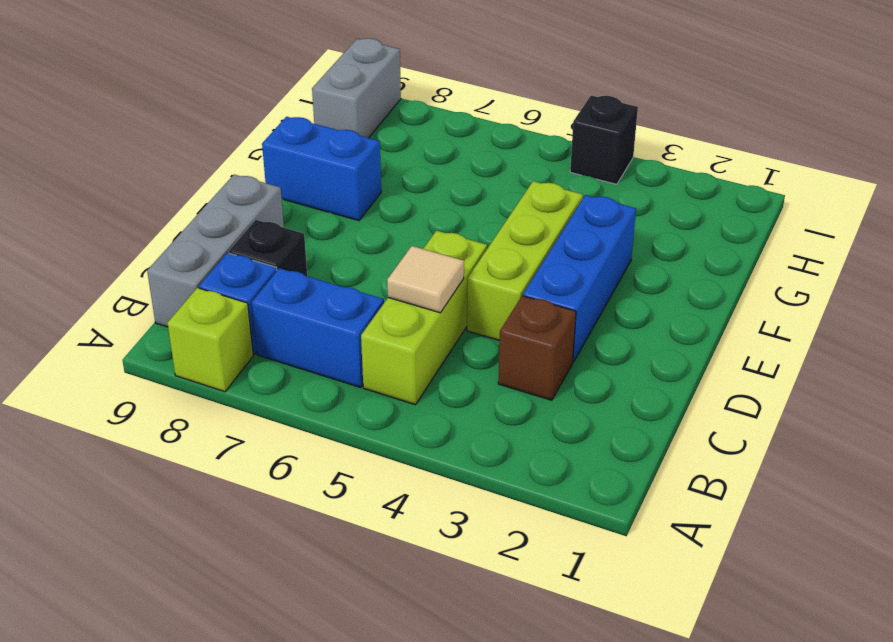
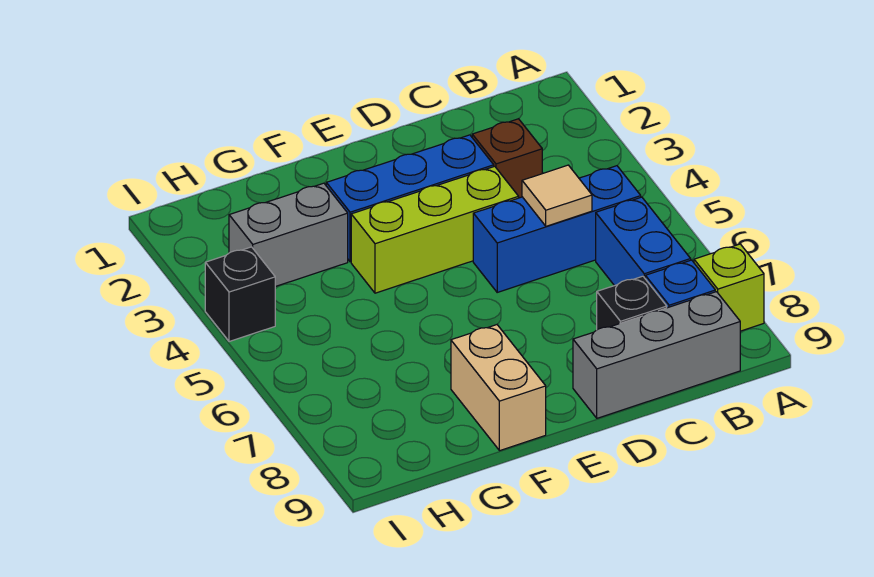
lime 1x3 brick [361,231,487,405] -> blue 1x3 brick [473,166,641,292]
blue 1x2 brick [262,117,381,221] -> tan 1x2 brick [451,325,546,451]
grey 1x2 brick [312,38,401,138] -> grey 1x2 brick moved to [229,183,348,287]

